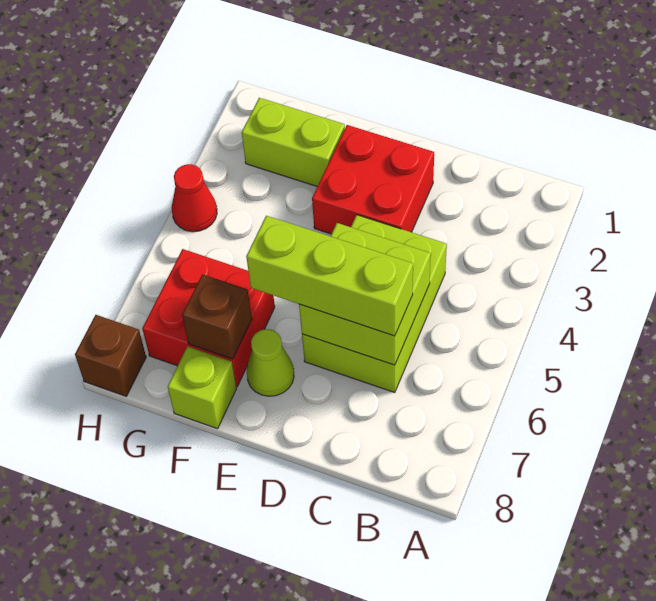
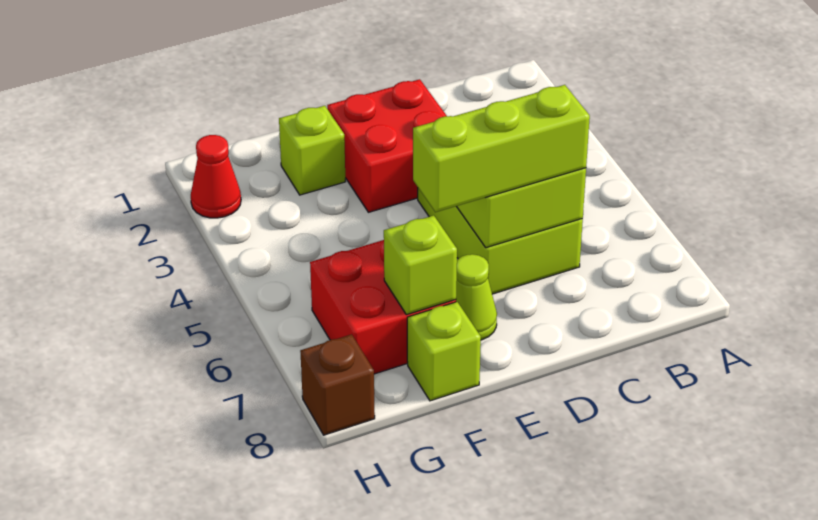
lime 1x2 brick [242,98,345,187] -> lime 1x1 brick [279,106,345,195]
brown 1x1 brick [182,274,252,359] -> lime 1x1 brick [384,215,457,315]
red 1x1 cone [172,164,217,232] -> red 1x1 cone moved to [191,135,241,218]

